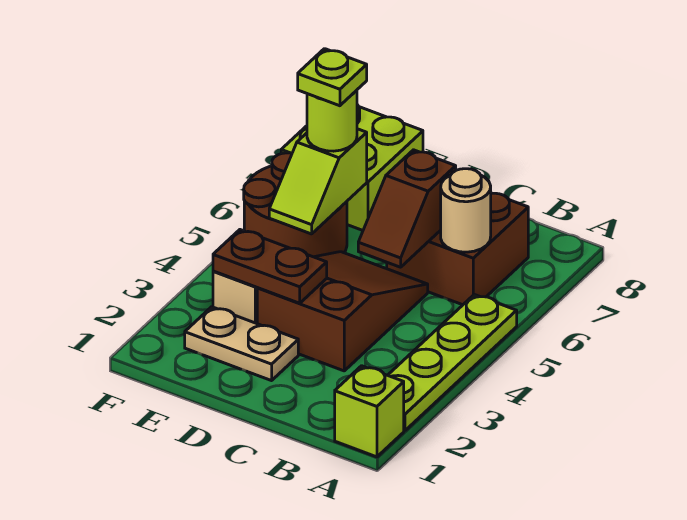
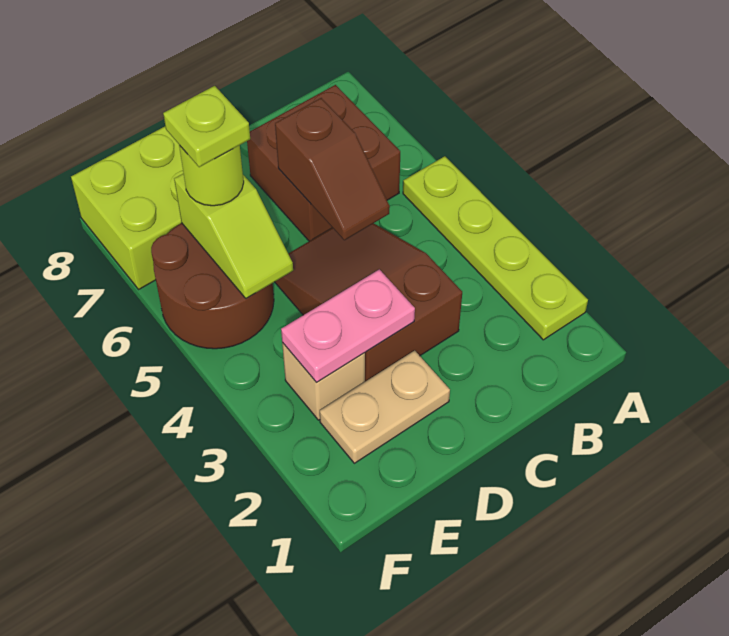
lime 1x1 brick [335,366,404,457] -> none
tan 1x1 round brick [441,169,491,252] -> none
brown 1x2 plate [213,230,327,303] -> pink 1x2 plate [281,269,415,382]

